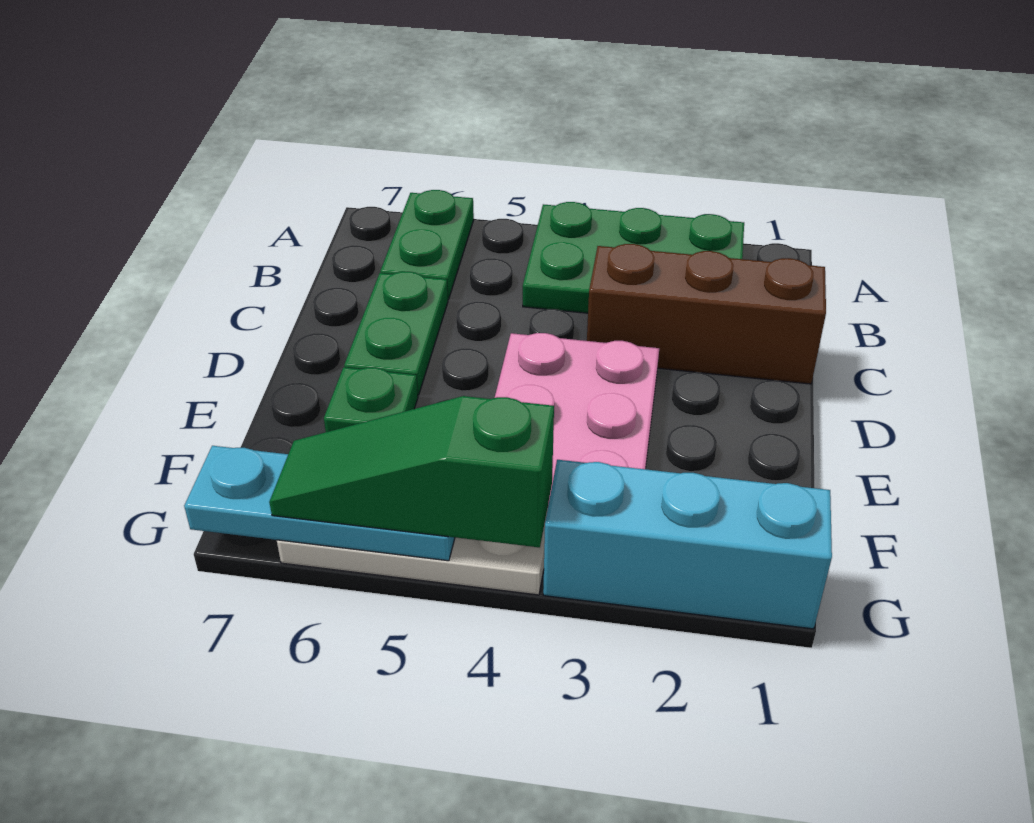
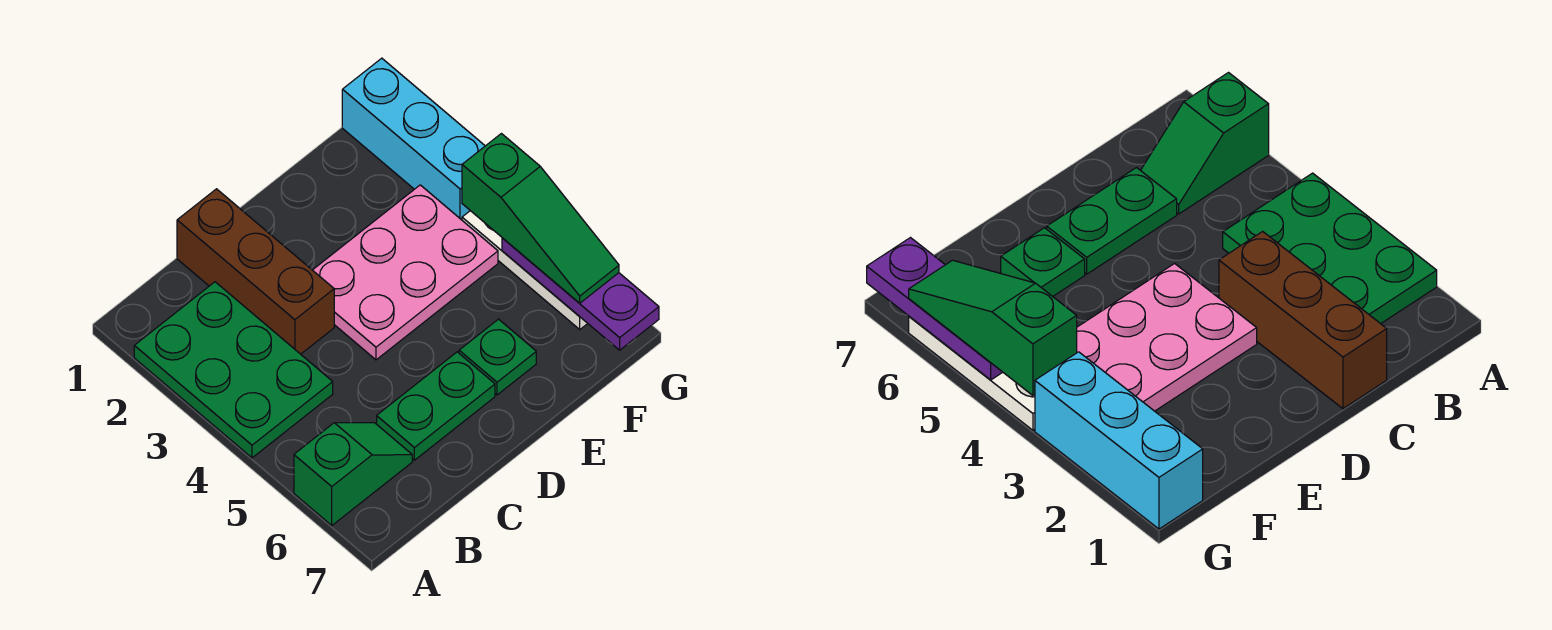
green 1x2 plate [380,190,474,299] -> green 1x2 slope [294,423,412,525]
cyan 1x3 plate [184,446,455,561] -> purple 1x3 plate [502,238,659,350]

